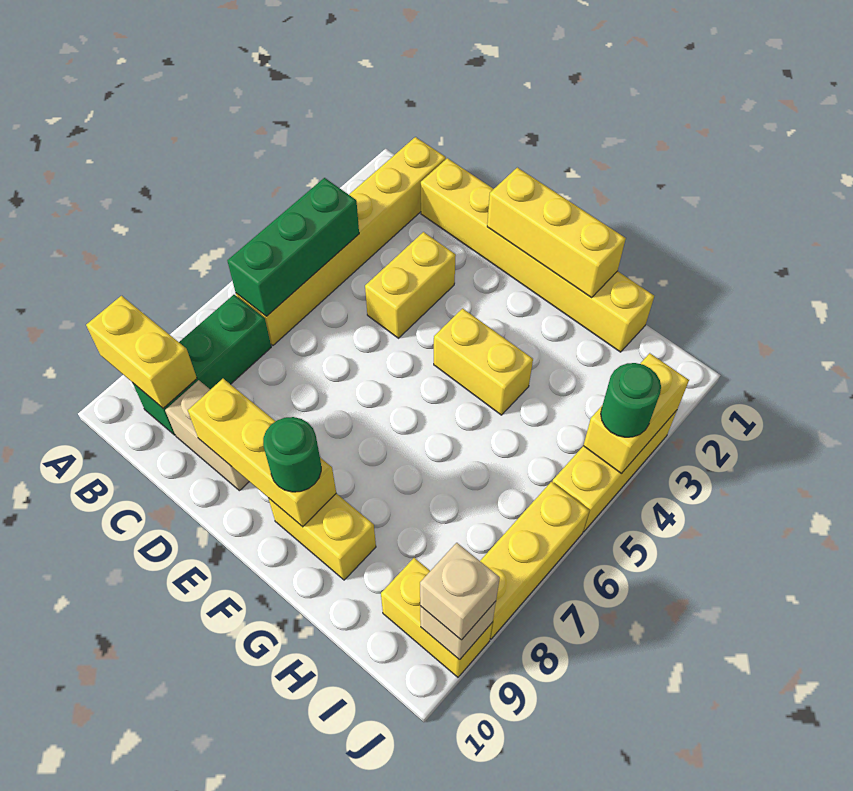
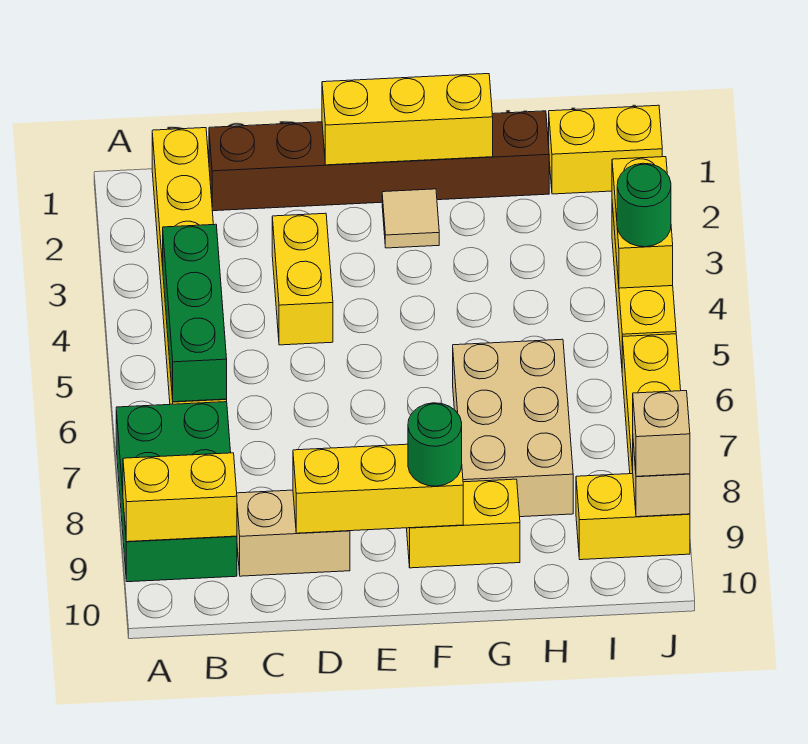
green 1x3 brick [133,295,271,435] -> green 2x3 brick [116,402,237,582]
yellow 1x6 brick [421,158,654,352] -> brown 1x6 brick [209,111,549,211]
none -> tan 1x1 tile [382,189,439,248]
yellow 1x2 brick [434,308,533,415] -> yellow 1x2 brick moved to [549,105,662,194]
none -> tan 2x3 brick [453,339,573,517]

